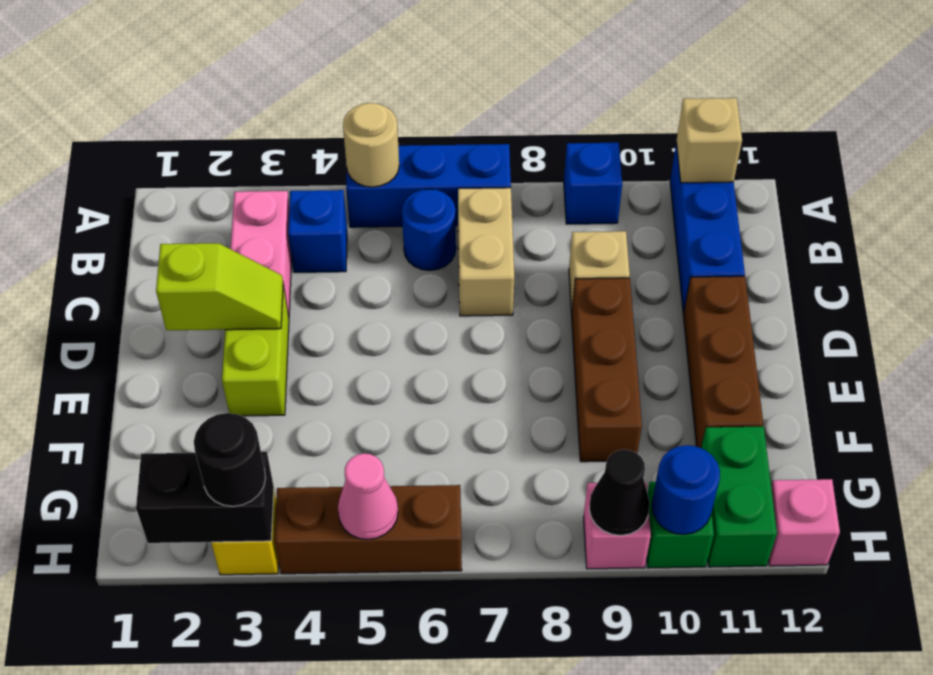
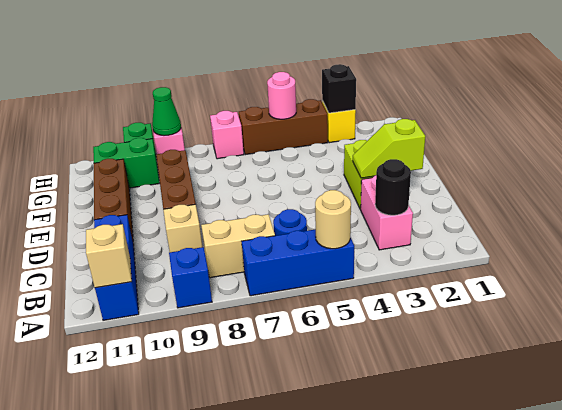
blue 1x1 brick [288,190,347,272] -> none
tan 1x2 brick [458,188,514,316] -> tan 1x2 brick turned to [201,214,275,278]
green 1x2 brick [701,427,777,567] -> green 1x2 brick turned to [93,138,159,188]
black 1x2 brick [136,452,274,543] -> black 1x1 brick [322,64,356,113]
black 1x1 round brick [194,413,266,506] -> black 1x1 round brick moved to [375,159,411,215]
pink 1x1 cone [338,453,398,539] -> pink 1x1 round brick [267,72,296,119]
black 1x1 cone [589,449,650,535] -> green 1x1 cone [152,87,181,136]
blue 1x1 round brick [652,445,720,534] -> none
pink 1x1 brick [769,479,840,566] -> pink 1x1 brick moved to [210,111,244,159]

